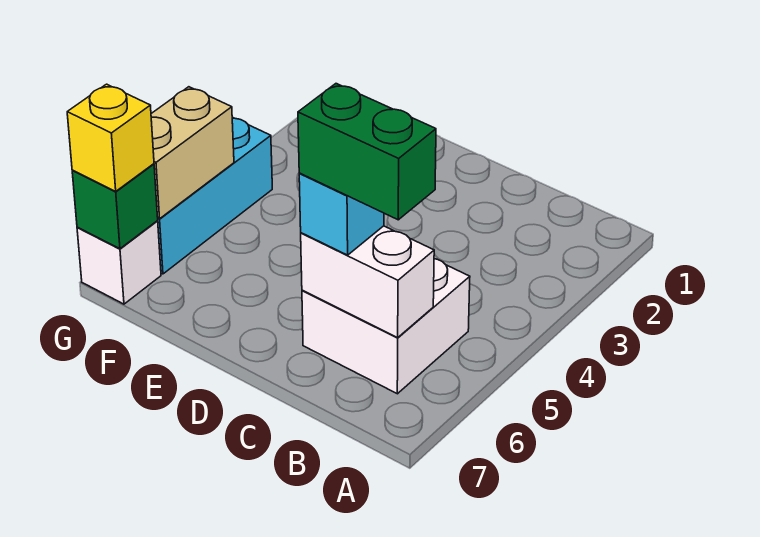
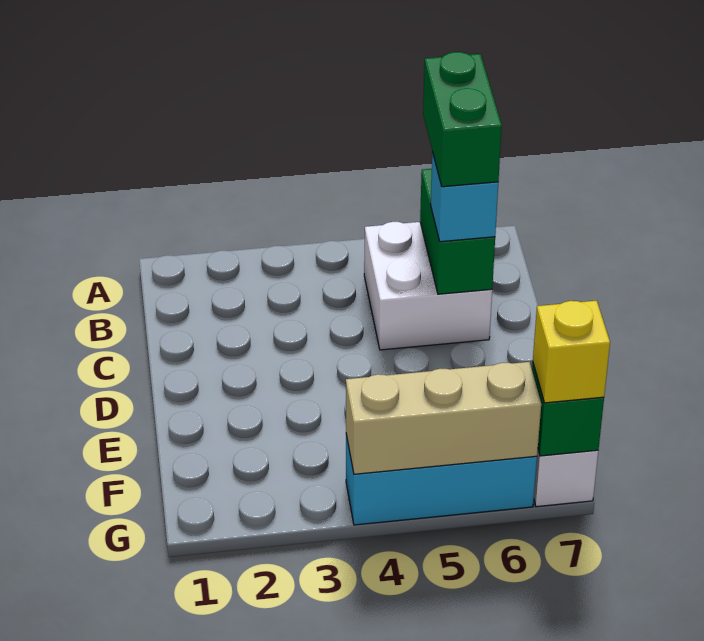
white 1x2 brick [301,226,434,338] -> green 1x2 brick [420,169,495,294]
tan 1x2 brick [151,87,234,219] -> tan 1x3 brick [346,362,541,474]

